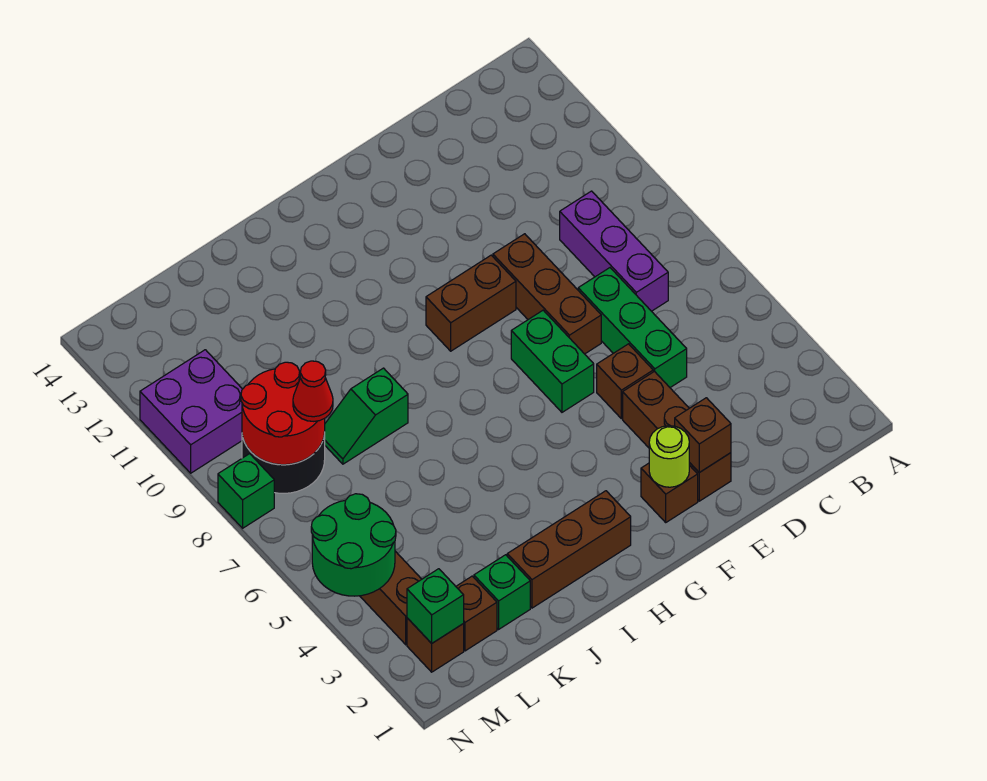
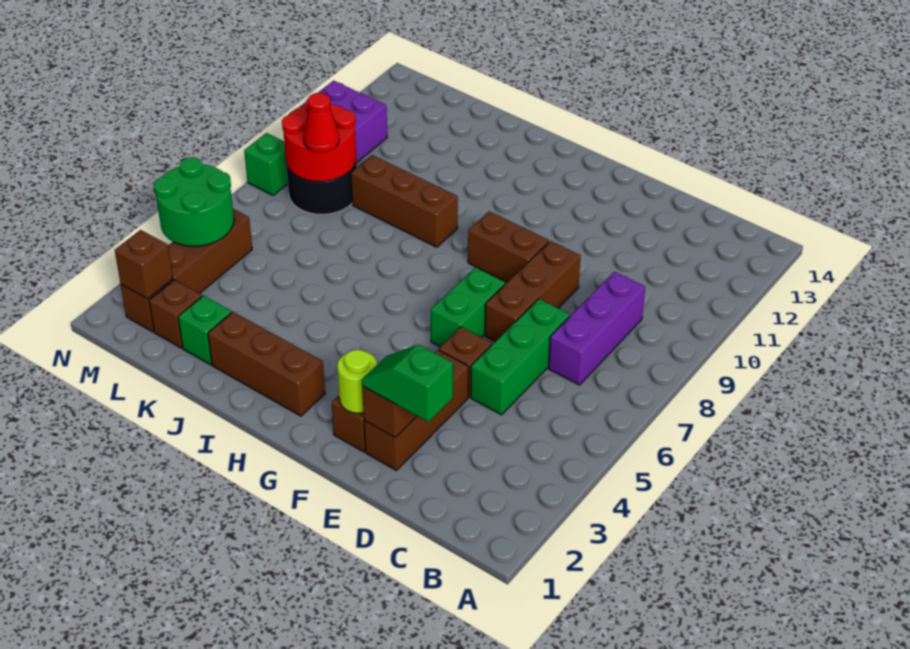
none -> brown 1x3 brick [351,155,458,247]
green 1x2 slope [325,368,408,464] -> green 1x2 slope moved to [362,345,453,422]
green 1x1 brick [407,569,464,643] -> brown 1x1 brick [115,230,173,299]

